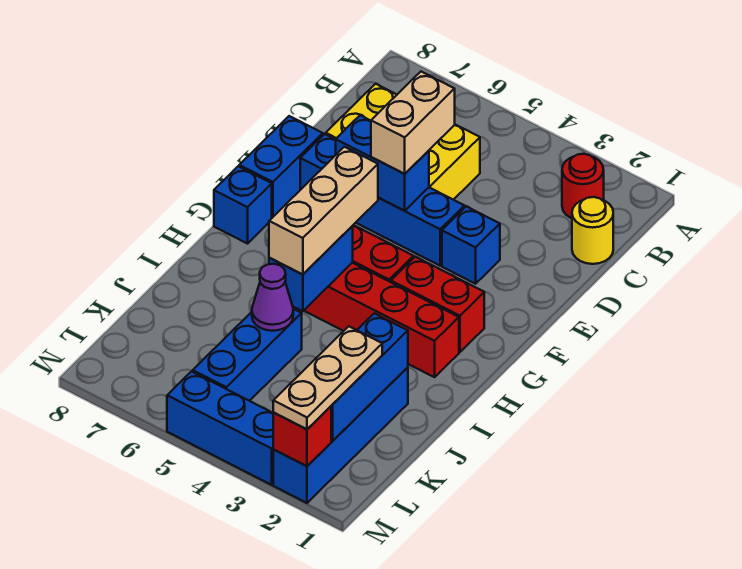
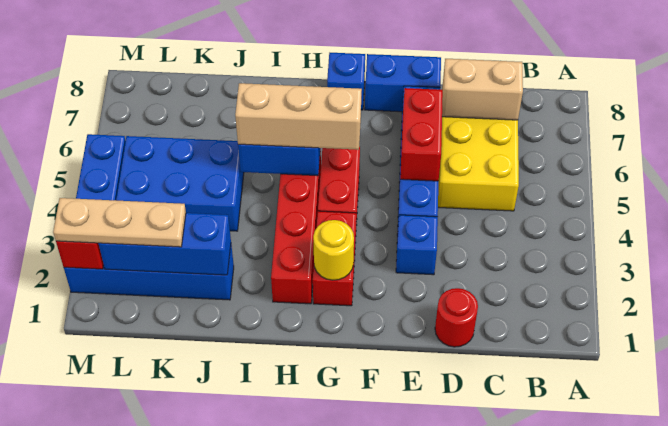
red 1x1 round brick [562,154,604,218] -> red 1x1 round brick moved to [435,288,478,347]
yellow 1x1 round brick [572,197,613,264] -> yellow 1x1 round brick moved to [313,220,354,280]
tan 1x2 brick [371,72,455,174] -> tan 1x2 brick moved to [442,59,523,120]
blue 1x2 brick [336,115,429,211] -> red 1x2 brick [400,88,443,181]
blue 1x3 brick [193,309,302,401] -> blue 2x3 brick [116,136,244,231]
purple 1x1 cone [252,264,293,331] -> none

